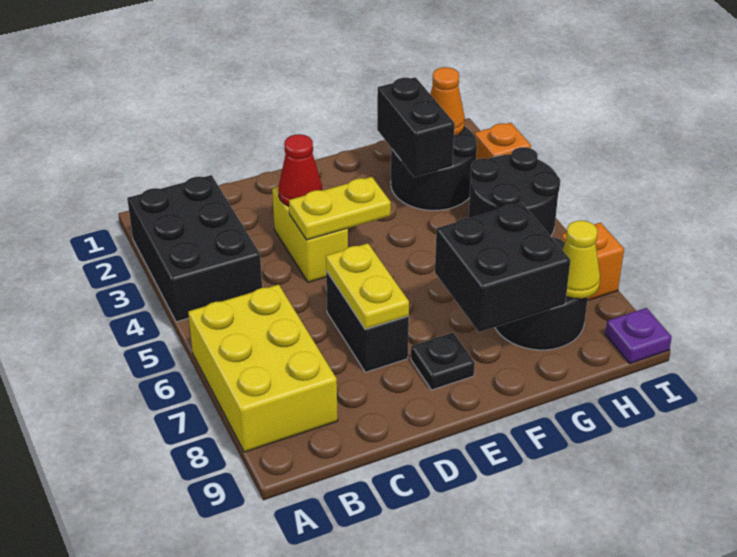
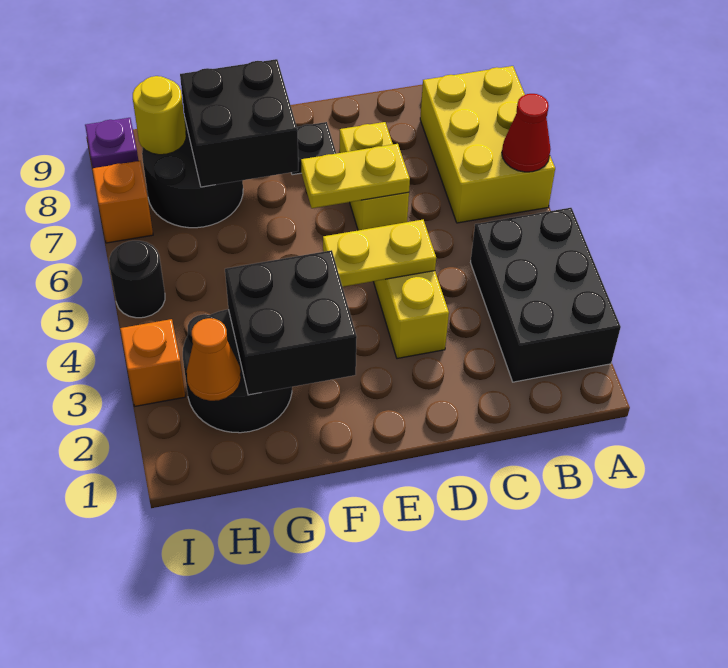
red 1x1 cone [278,134,322,206] -> red 1x1 cone moved to [502,94,551,172]
black 1x2 brick [326,271,409,372] -> yellow 1x2 brick [340,122,409,230]
yellow 1x2 plate [326,243,409,329] -> yellow 1x2 plate turned to [301,144,410,208]
black 1x2 brick [377,77,455,177] -> black 2x2 brick [225,250,357,395]
black 2x2 round brick [468,147,560,236] -> black 1x1 round brick [109,241,165,318]
yellow 1x1 cone [563,221,600,299] -> yellow 1x1 round brick [133,76,186,155]

